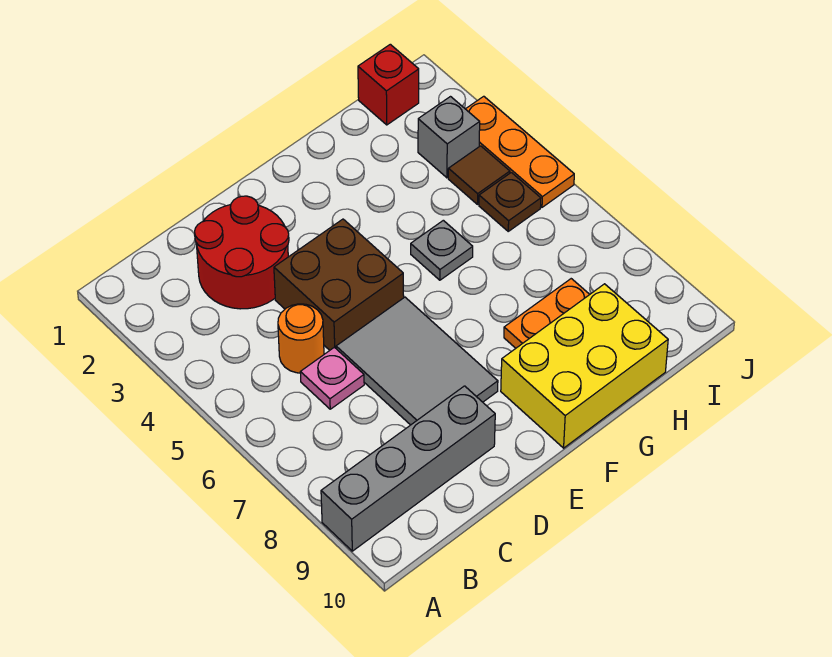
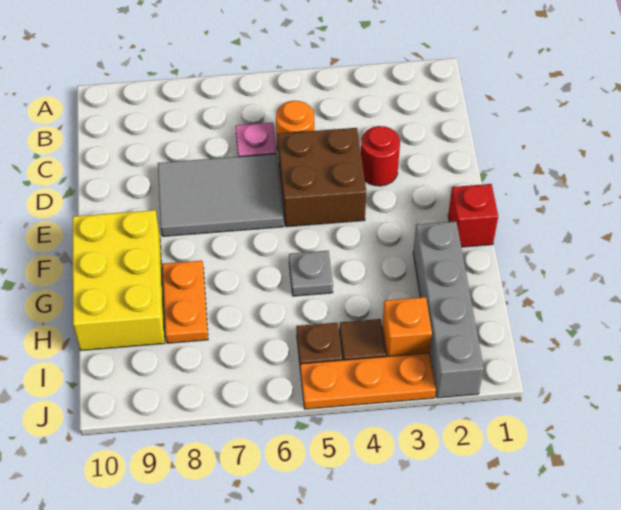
grey 1x4 brick [321,386,495,551] -> grey 1x4 brick moved to [413,221,484,398]
red 2x2 round brick [195,196,289,309] -> red 1x1 round brick [361,126,400,186]
red 1x1 brick [358,44,419,125] -> red 1x1 brick moved to [448,184,498,247]
grey 1x1 brick [418,97,480,178] -> orange 1x1 brick [382,297,432,357]

